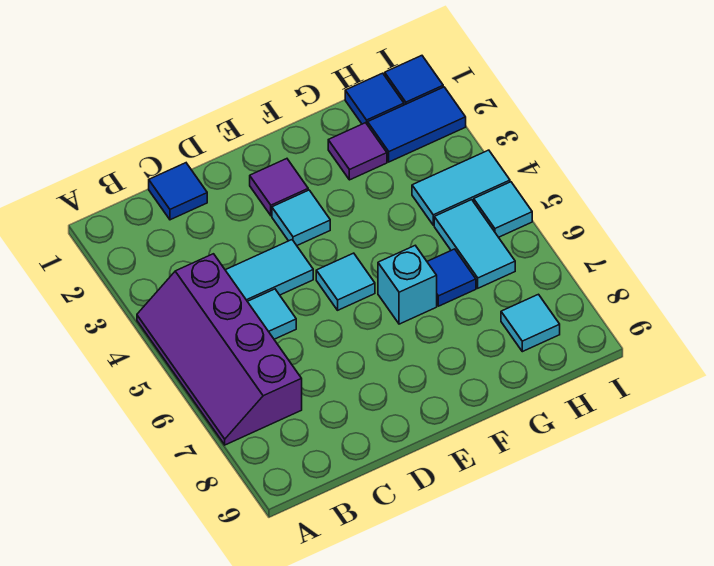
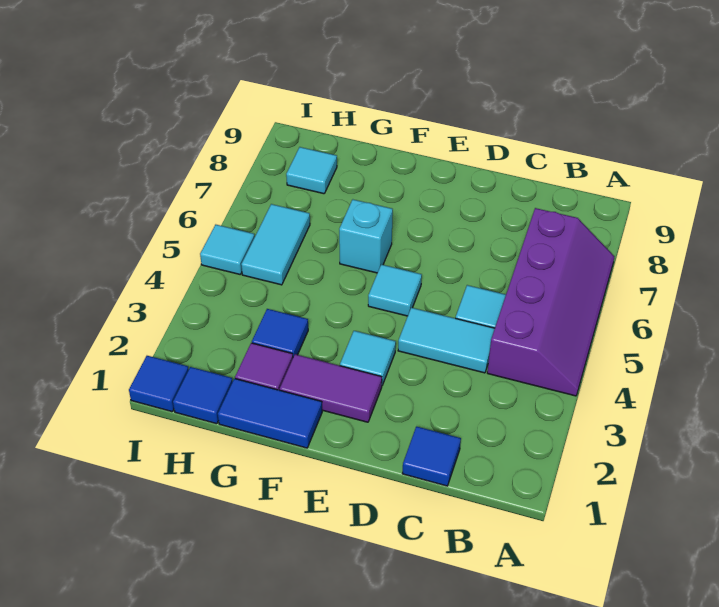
purple 1x1 tile [250,159,308,216] -> purple 1x2 tile [280,354,382,422]
blue 1x1 tile [427,249,476,306] -> blue 1x1 tile moved to [252,309,308,357]
blue 1x2 tile [368,87,466,162] -> blue 1x2 tile moved to [218,379,322,448]
cyan 1x2 tile [412,150,510,225] -> none

